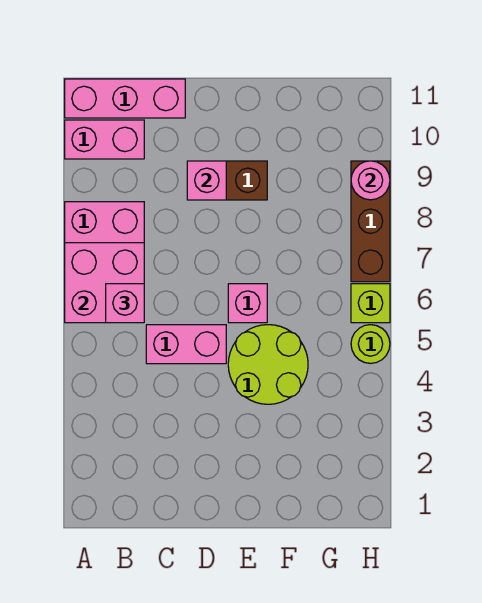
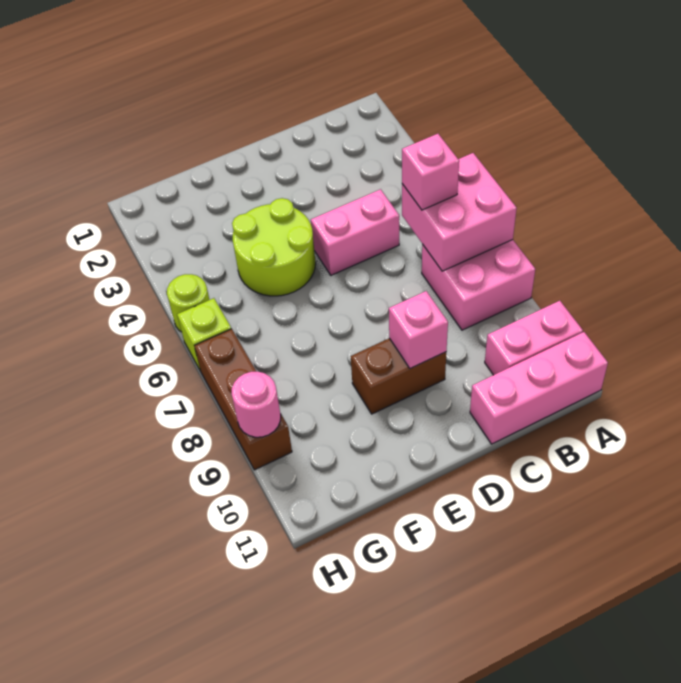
pink 1x1 brick [228,284,267,323] -> none

